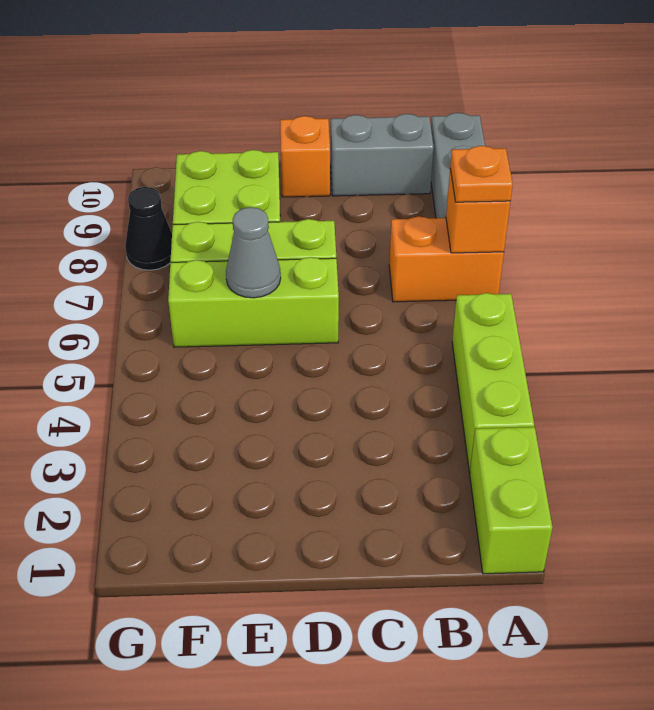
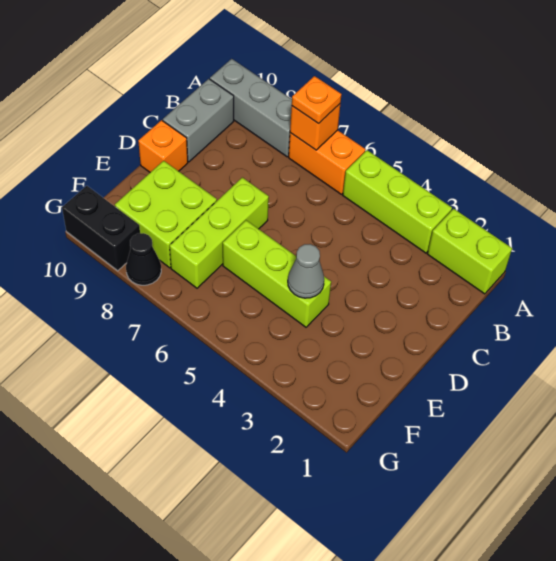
orange 1x2 brick [389,216,504,302] -> orange 1x2 brick turned to [289,130,366,194]
lime 1x3 brick [168,257,339,347] -> lime 1x3 brick turned to [223,220,331,327]
grey 1x1 cone [226,207,281,298] -> grey 1x1 cone moved to [288,244,324,298]
none -> black 1x2 brick [62,186,140,271]

